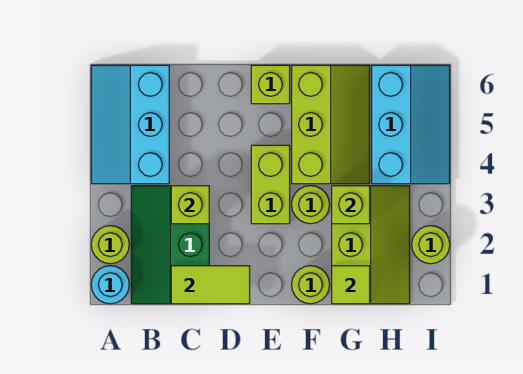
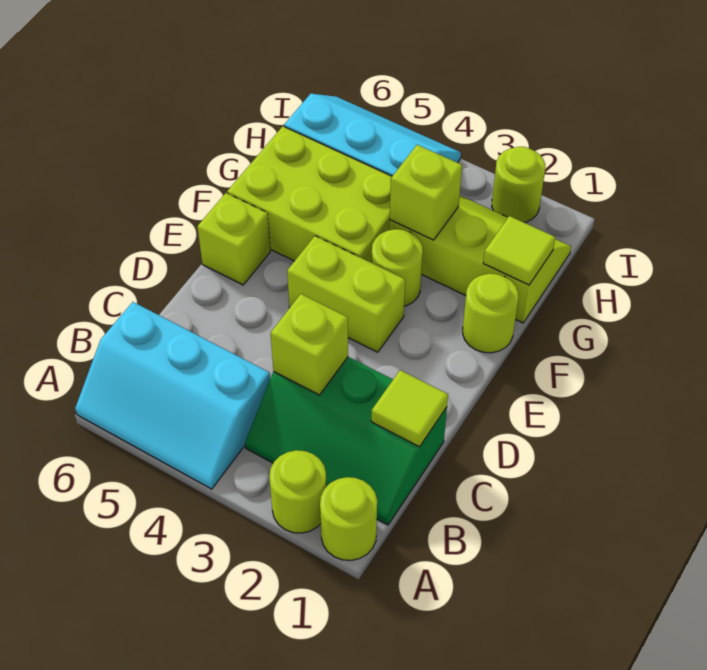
cyan 1x1 round brick [91,266,129,304] -> lime 1x1 round brick [320,477,377,560]
lime 1x2 tile [171,266,250,304] -> lime 1x1 tile [371,370,448,447]
lime 2x3 slope [292,65,370,184] -> lime 2x3 brick [227,126,392,263]

